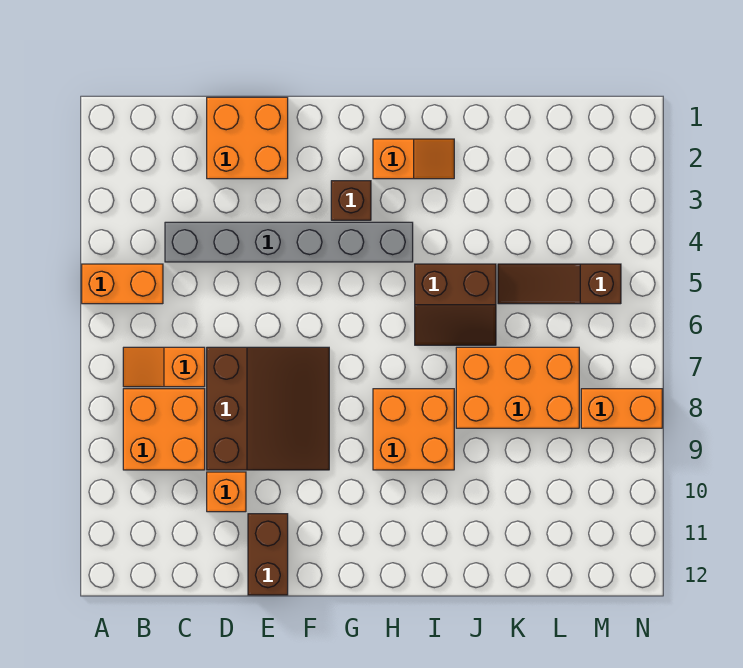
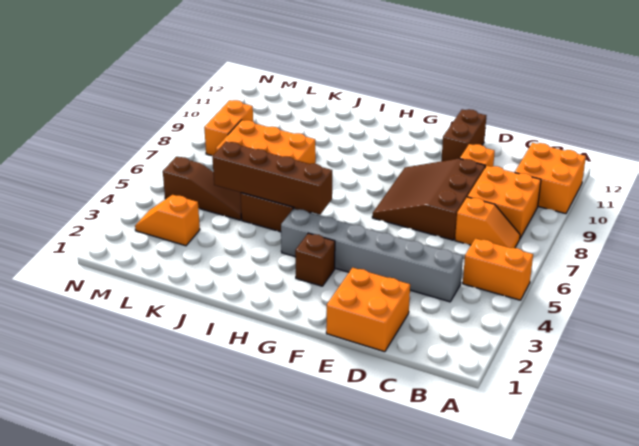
orange 1x2 slope [373,139,454,179] -> orange 1x2 slope moved to [135,195,200,246]
none -> brown 1x4 brick [212,142,332,214]
orange 2x2 brick [373,389,454,470] -> orange 2x2 brick moved to [515,143,586,214]
orange 1x2 brick [581,389,662,428] -> orange 1x2 brick turned to [204,100,253,156]

